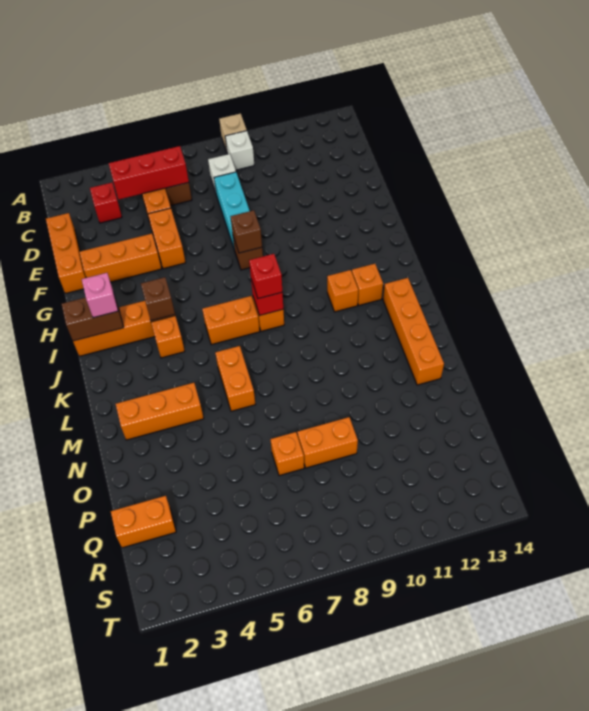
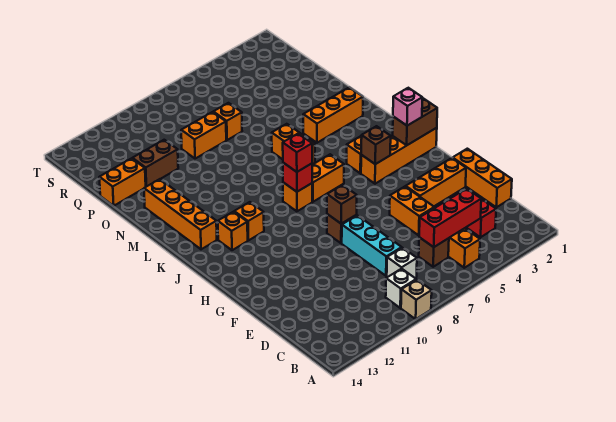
none -> brown 1x2 brick [132,140,178,187]
orange 1x2 brick [111,496,176,548] -> orange 1x2 brick moved to [99,158,146,206]

